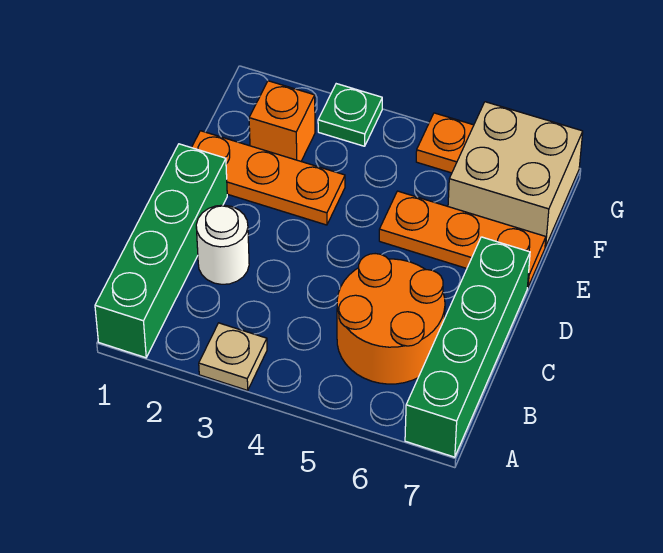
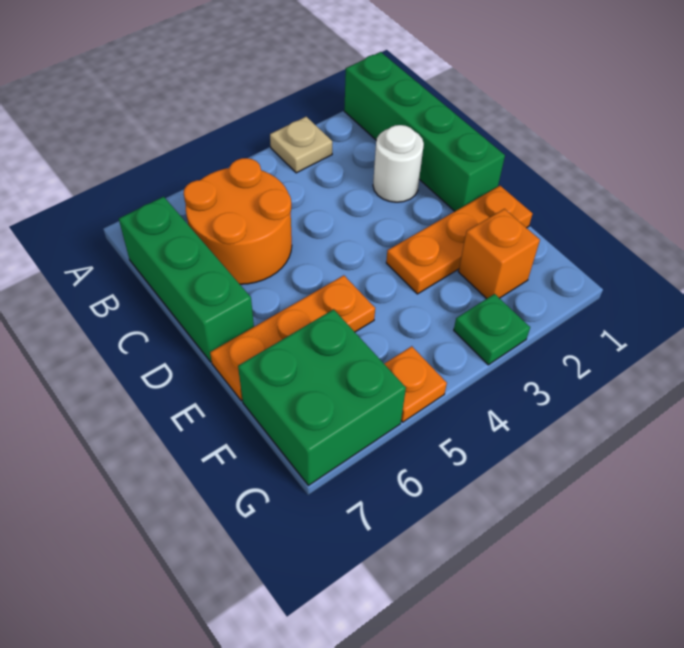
green 1x4 brick [405,237,530,457] -> green 1x3 brick [119,197,254,362]
tan 2x2 brick [448,102,583,247] -> green 2x2 brick [238,309,406,485]

